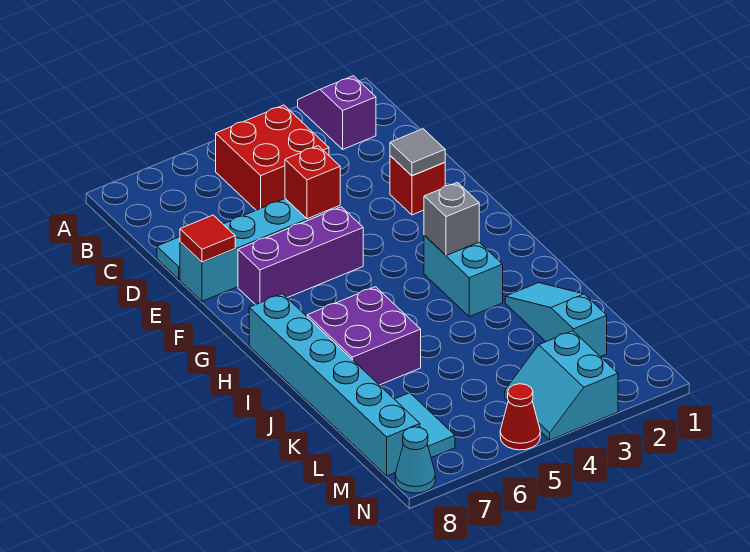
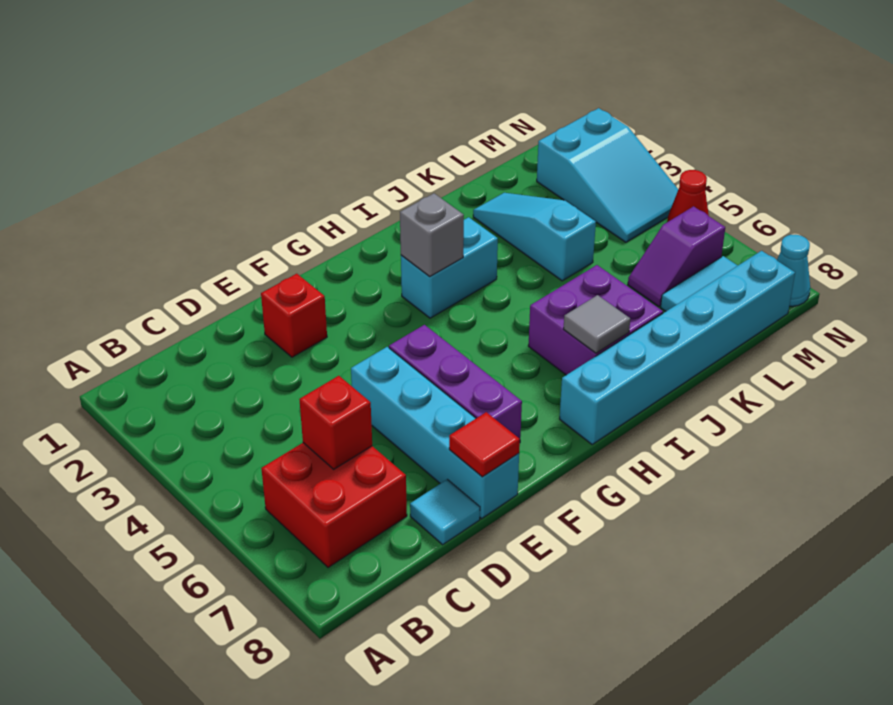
purple 1x2 slope [298,76,376,149] -> purple 1x2 slope moved to [628,206,725,307]
red 2x2 brick [216,105,329,210] -> red 2x2 brick moved to [261,443,407,568]
grey 1x1 tile [390,129,445,176] -> grey 1x1 tile moved to [564,295,630,353]
red 1x1 brick [285,146,340,219] -> red 1x1 brick moved to [299,376,372,469]
cyan 1x3 slope [505,283,607,357] -> cyan 1x3 slope turned to [473,193,596,281]
cyan 2x2 slope [505,331,618,440] -> cyan 2x3 slope [537,108,678,242]

